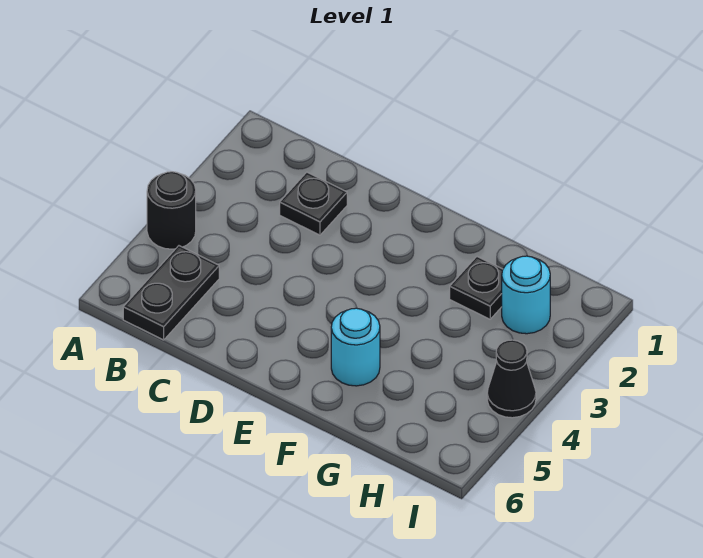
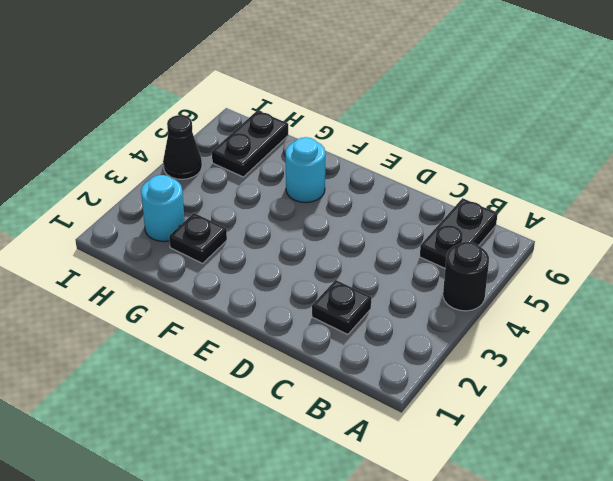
none -> black 1x2 plate [212,110,288,177]

